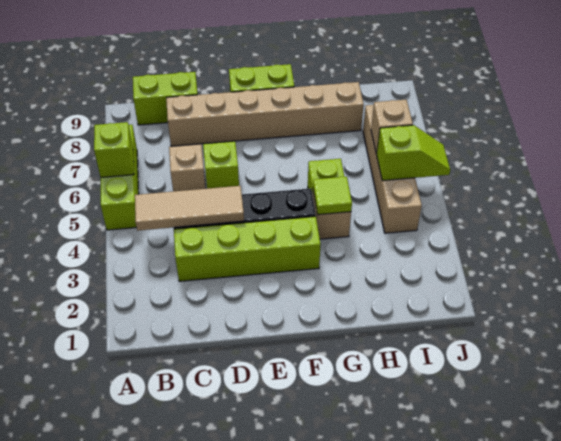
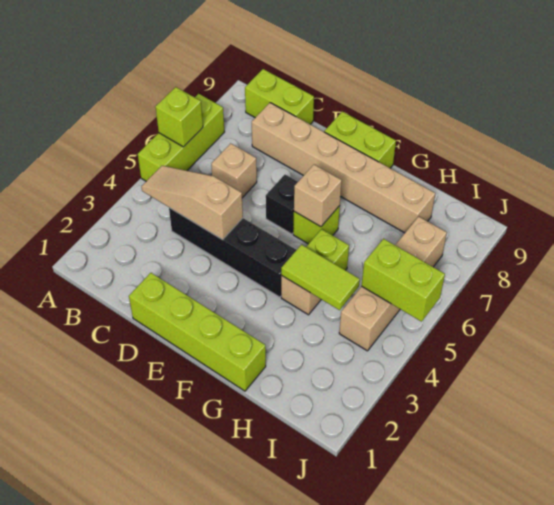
tan 1x3 tile [135,186,244,231] -> tan 1x3 slope [141,166,243,240]
lime 1x4 brick [174,216,321,281] -> lime 1x4 brick moved to [129,273,266,391]
lime 1x1 brick [203,141,239,189] -> lime 1x1 brick moved to [293,206,340,244]
none -> black 1x1 brick [266,174,298,234]
lime 1x1 tile [313,177,352,215] -> lime 1x2 tile [281,245,360,310]
lime 1x2 slope [377,125,450,181] -> lime 1x2 brick [362,239,445,322]
tan 1x1 brick [371,100,413,154] -> tan 1x1 brick moved to [294,165,342,227]

